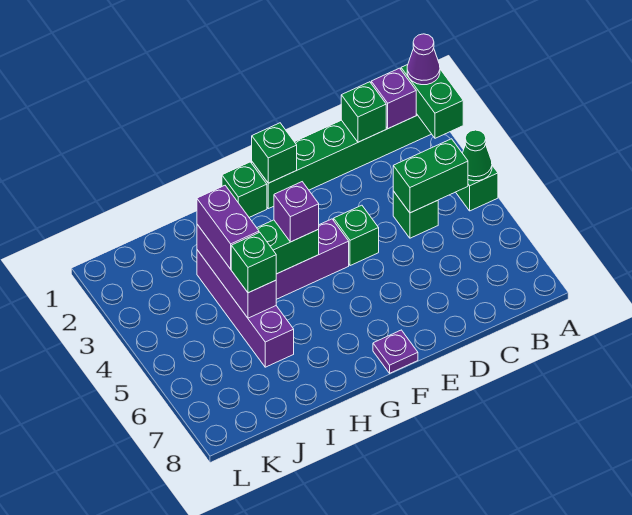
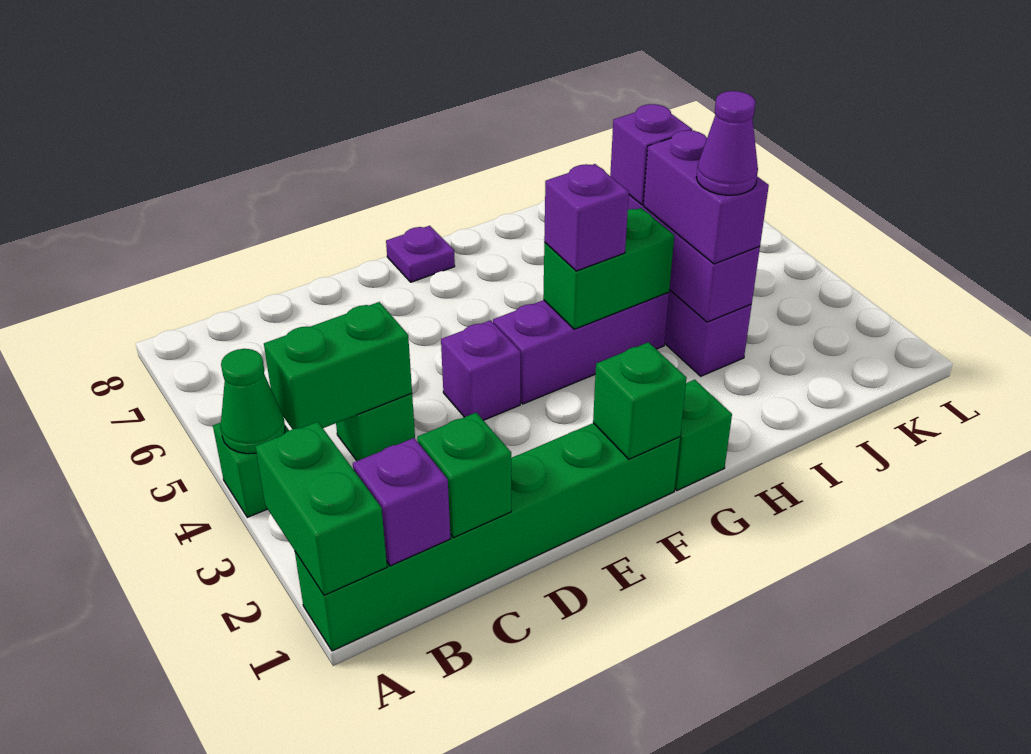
purple 1x1 cone [407,34,440,85] -> purple 1x1 cone moved to [696,91,758,195]
green 1x1 brick [334,205,379,266] -> purple 1x1 brick [441,320,520,420]
green 1x1 brick [231,232,276,293] -> purple 1x1 brick [610,104,692,205]

